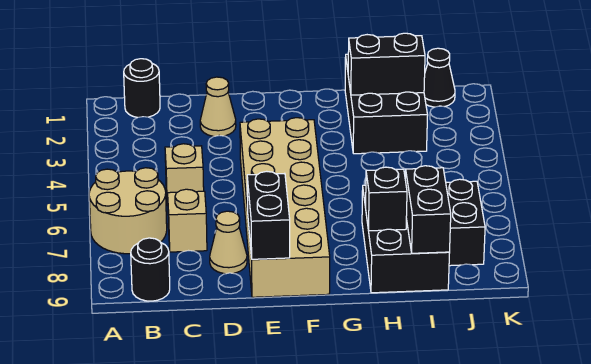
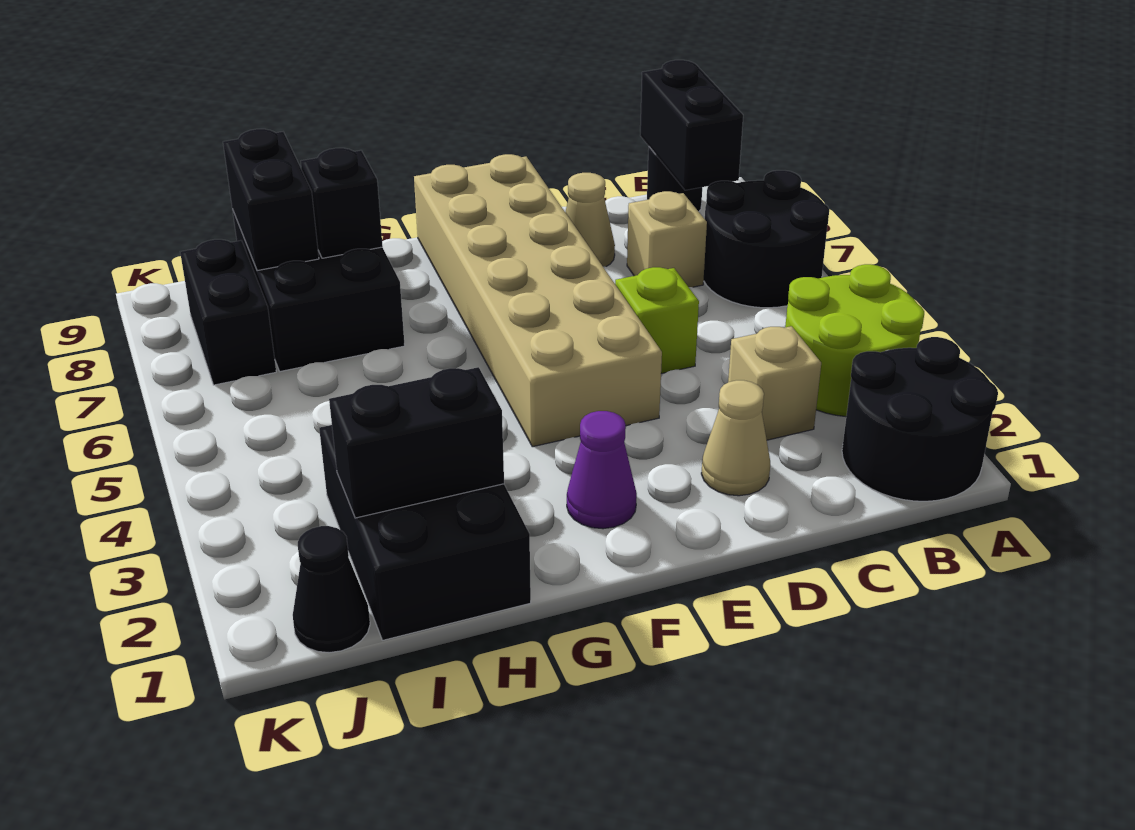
none -> lime 2x2 round brick [785,264,924,417]
tan 2x2 round brick [89,168,167,254] -> black 2x2 round brick [704,170,829,308]
black 1x1 round brick [124,59,160,118] -> black 2x2 round brick [842,337,998,501]
tan 1x1 brick [165,144,204,205] -> tan 1x1 brick moved to [728,326,821,440]
none -> lime 1x1 brick [615,267,699,374]
black 1x2 brick [247,171,290,259] -> black 1x2 brick moved to [640,60,743,190]
none -> purple 1x1 cone [567,411,637,529]

